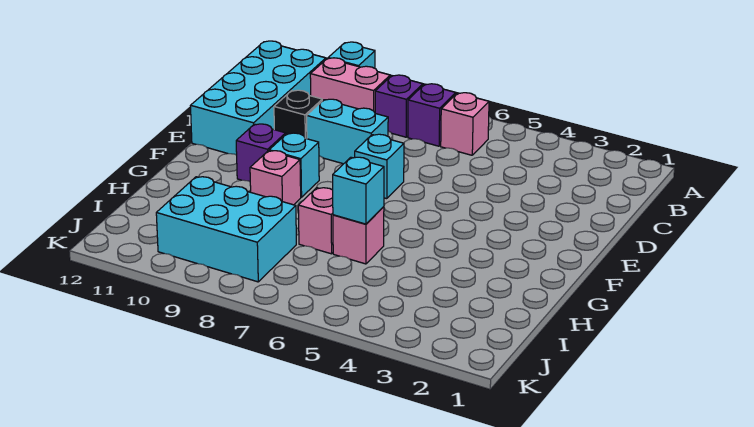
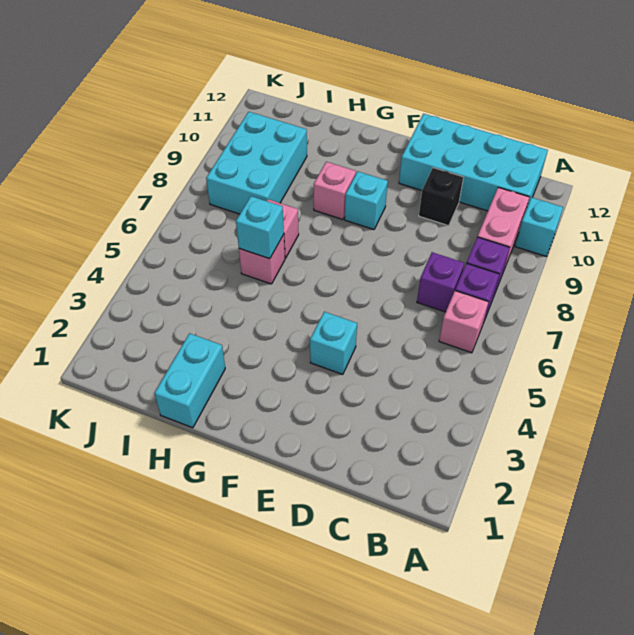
cyan 1x2 brick [307,99,388,164] -> cyan 1x2 brick moved to [154,333,225,428]
cyan 1x1 brick [355,134,404,199] -> cyan 1x1 brick moved to [310,312,357,374]
purple 1x1 brick [236,124,286,182] -> purple 1x1 brick moved to [417,252,464,312]

